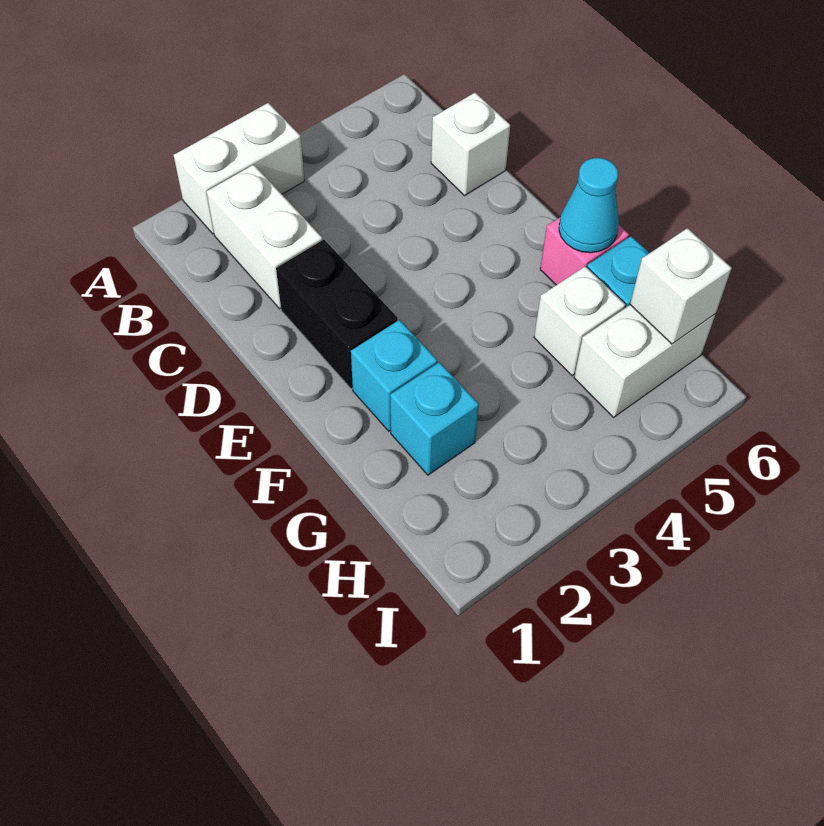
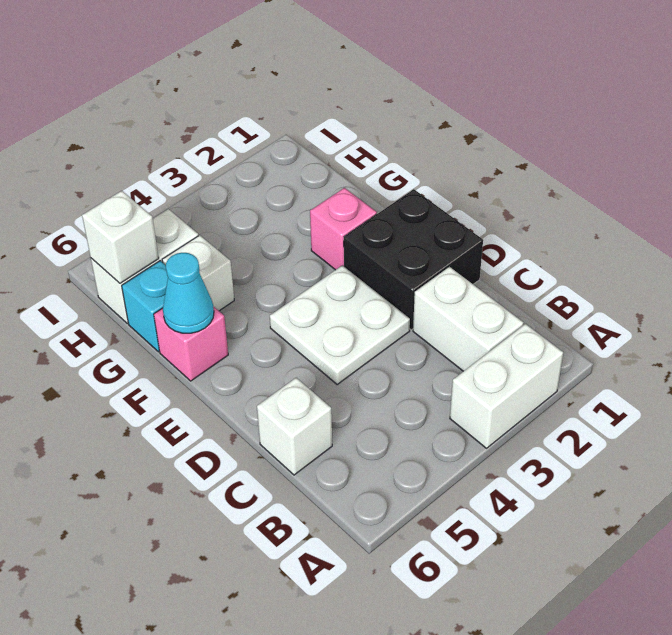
black 1x2 brick [276,240,398,389] -> black 2x2 brick [344,189,483,330]
none -> white 2x2 plate [270,265,410,385]
cyan 1x1 brick [351,320,438,431] -> pink 1x1 brick [310,188,377,270]
cyan 1x1 brick [390,362,479,475] -> none

